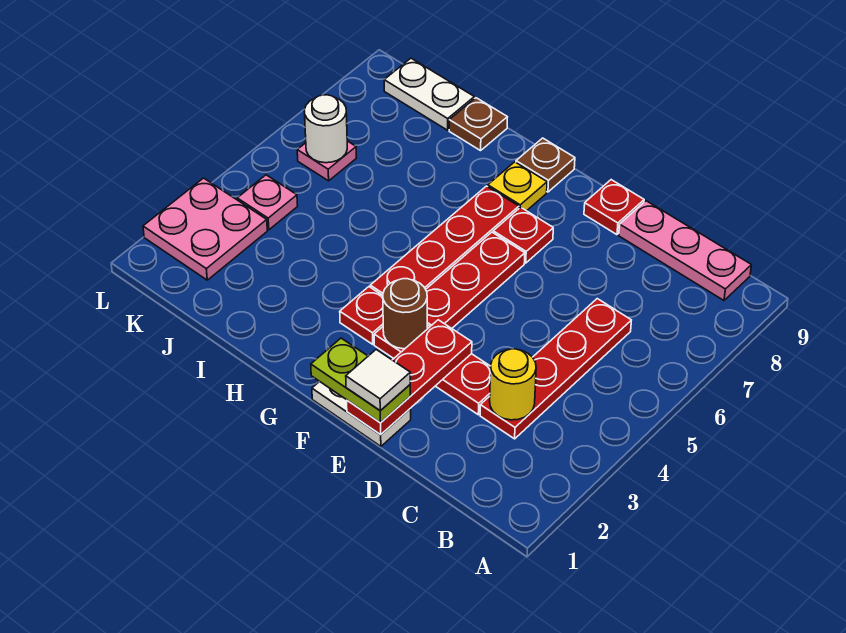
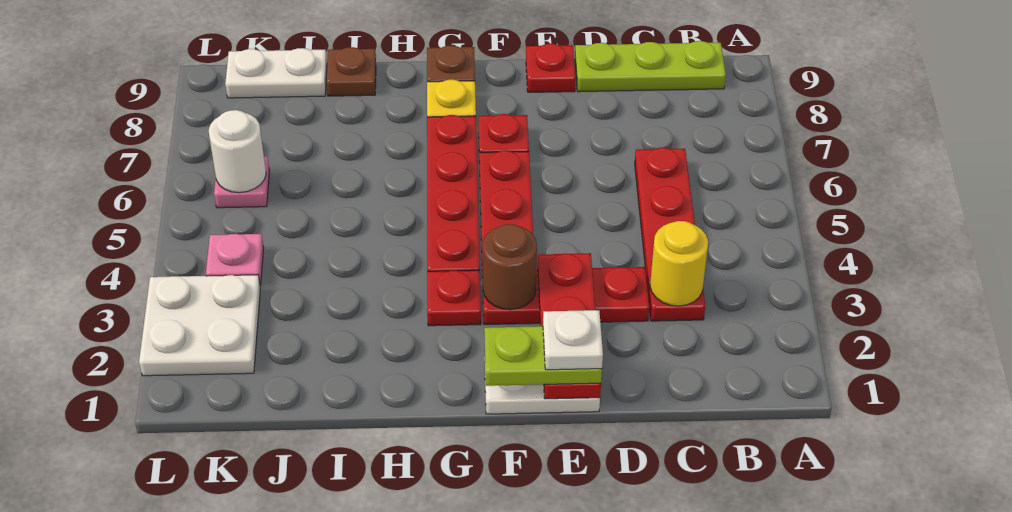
pink 1x3 plate [619,201,751,300] -> lime 1x3 plate [575,41,726,92]
white 1x1 tile [346,350,410,411] -> white 1x1 plate [543,310,603,370]
pink 2x2 plate [143,178,267,280] -> white 2x2 plate [139,275,260,376]

